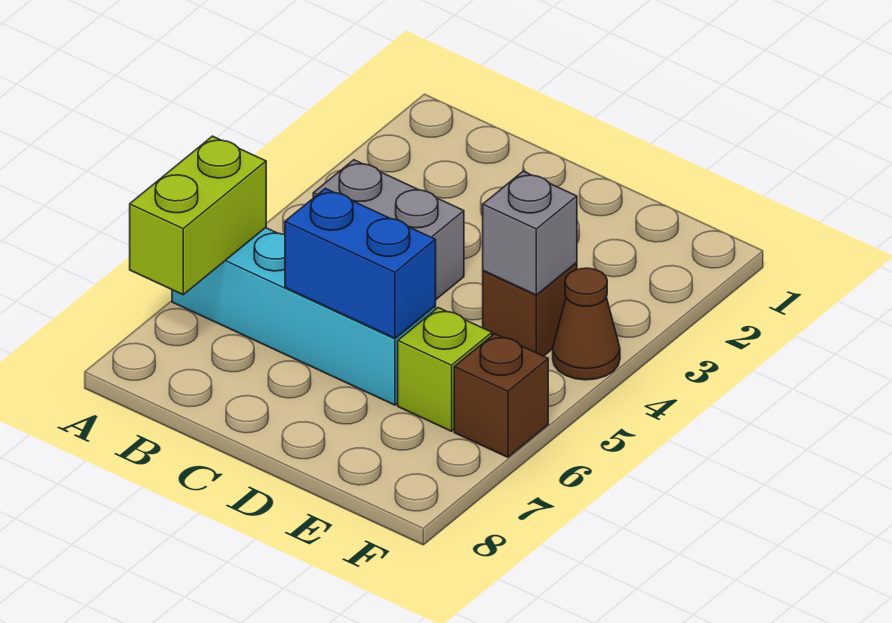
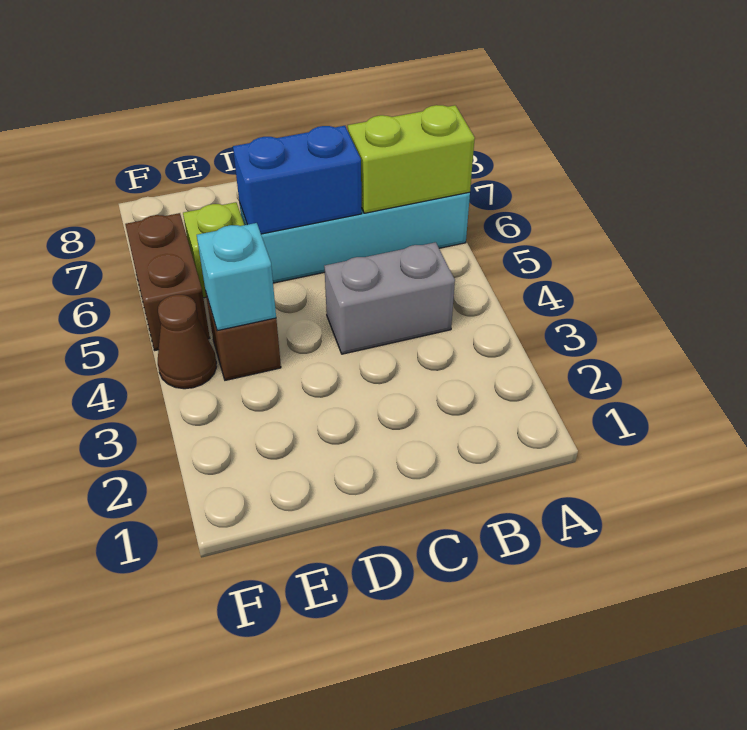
lime 1x2 brick [130,136,266,295] -> lime 1x2 brick turned to [348,105,475,213]
grey 1x1 brick [483,171,577,295] -> cyan 1x1 brick [197,223,276,331]
brown 1x1 brick [454,334,548,457] -> brown 1x2 brick [125,213,210,350]

